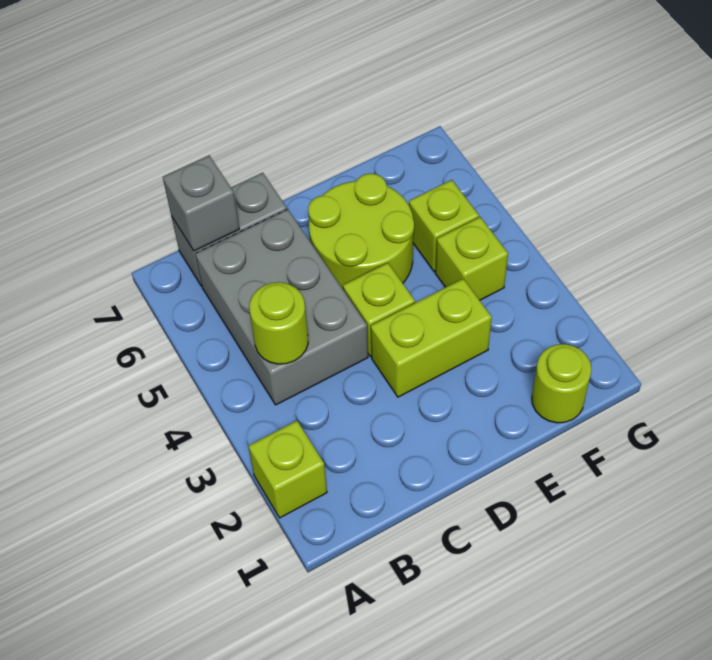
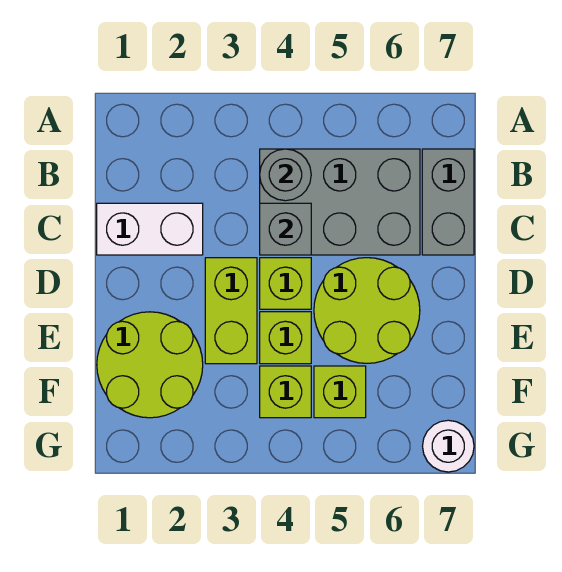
lime 1x1 brick [248,421,327,518] -> lime 1x1 brick moved to [260,312,311,364]
lime 1x1 round brick [249,282,308,364] -> grey 1x1 round brick [260,149,311,201]
grey 1x1 brick [163,156,239,251] -> grey 1x1 brick moved to [260,203,311,255]
none -> white 1x2 brick [97,203,203,255]
lime 1x1 round brick [532,344,592,423] -> lime 2x2 round brick [97,312,203,418]
none -> white 1x1 round brick [423,420,474,472]

